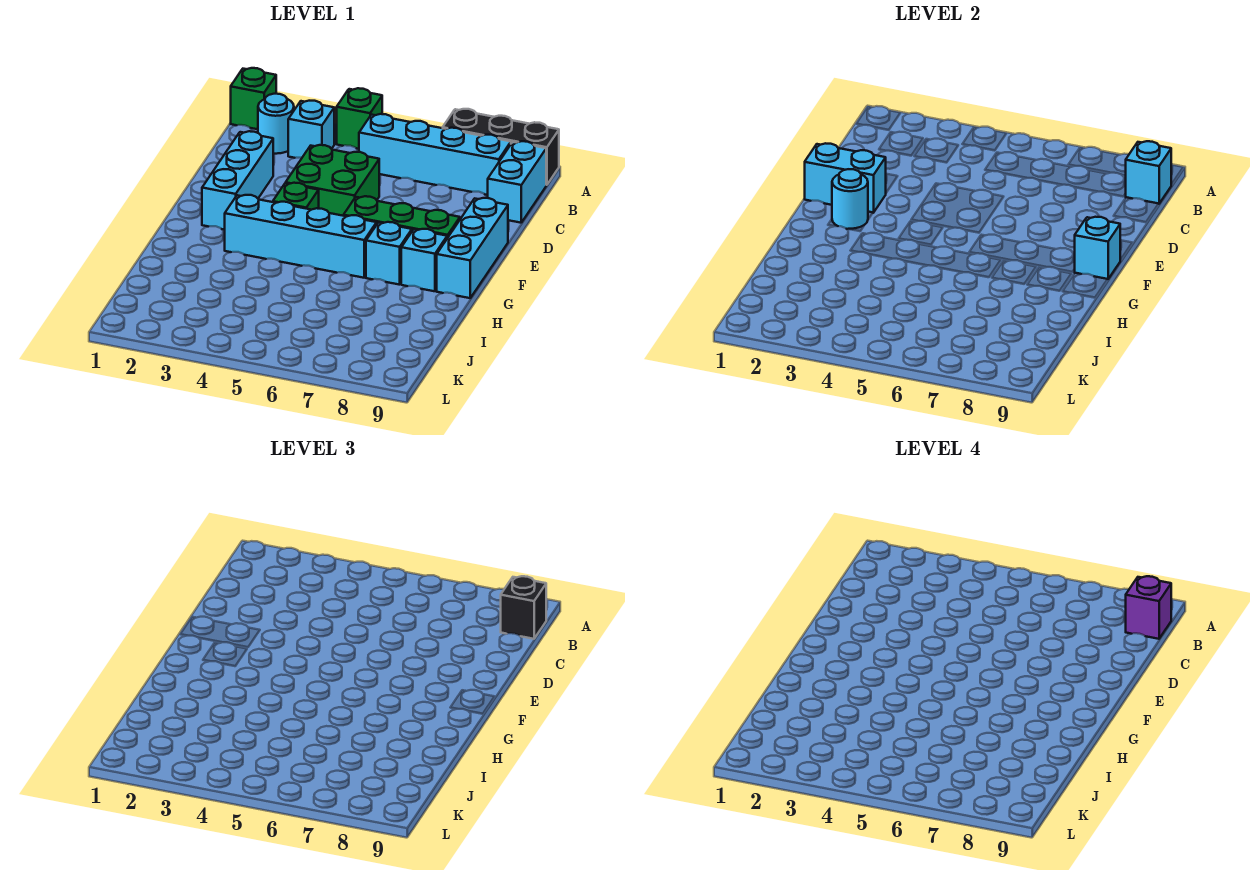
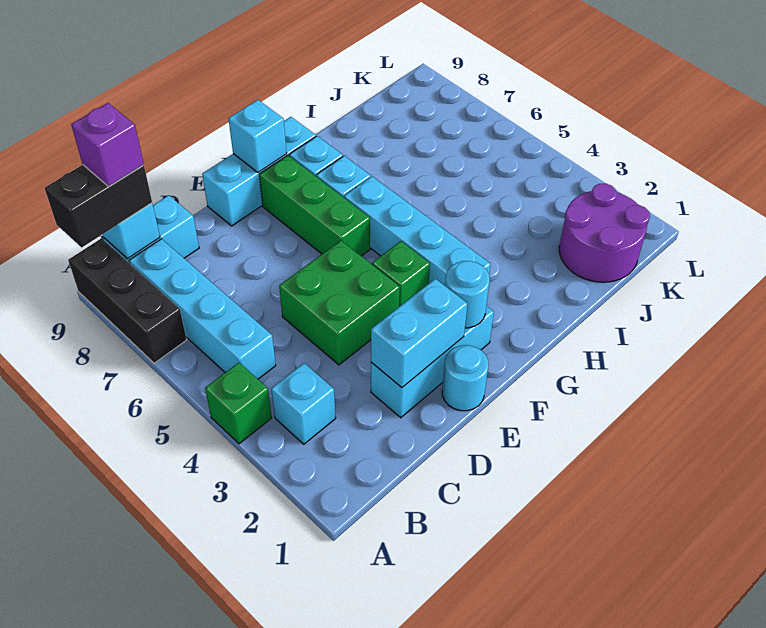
green 1x1 brick [231,68,276,129] -> none
cyan 1x1 round brick [258,94,294,154] -> cyan 1x1 round brick moved to [442,345,489,411]
black 1x1 brick [501,576,546,639] -> black 1x2 brick [45,165,152,248]
cyan 1x2 brick [805,143,886,213] -> cyan 1x2 brick turned to [371,279,468,387]
none -> purple 2x2 round brick [559,184,650,282]

